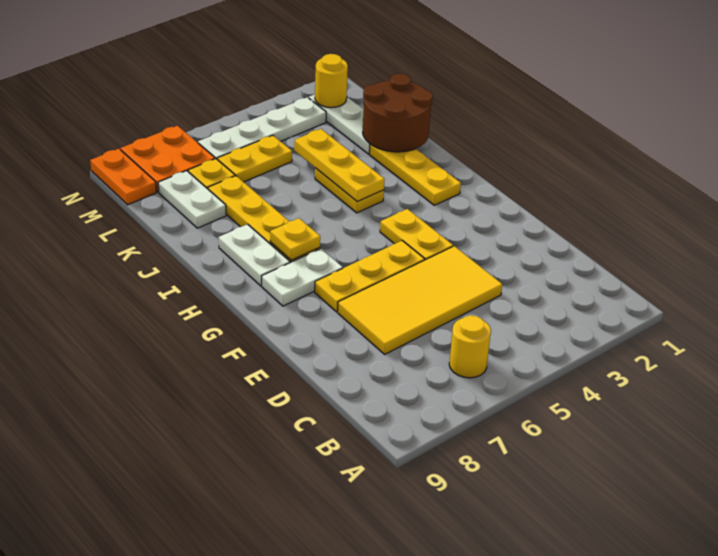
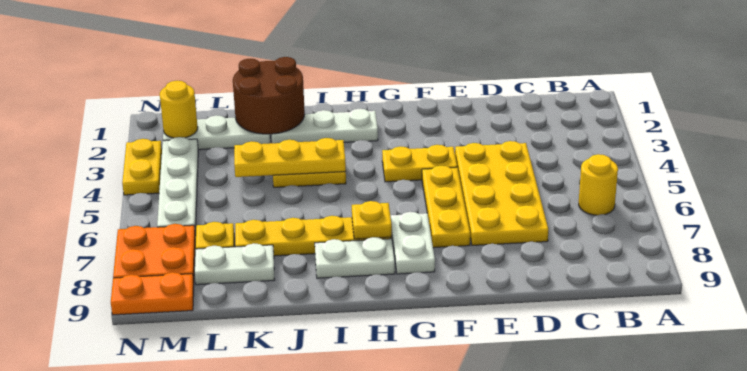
yellow 2x4 tile [338,246,502,354] -> yellow 2x4 plate [455,141,549,245]
yellow 1x3 plate [370,144,461,205] -> white 1x3 plate [272,109,378,143]
yellow 1x2 plate [217,135,292,182] -> yellow 1x2 plate moved to [122,139,162,195]

